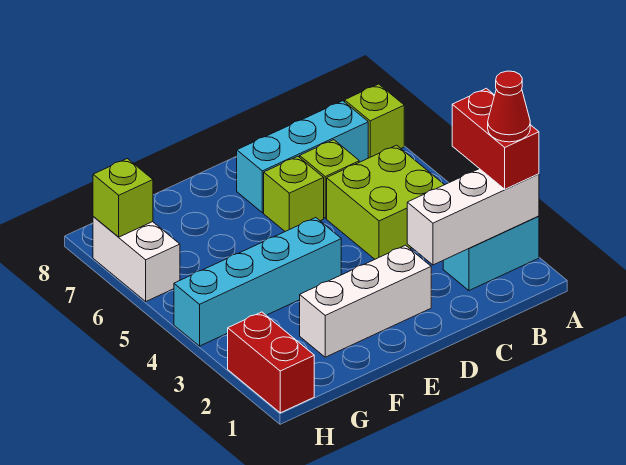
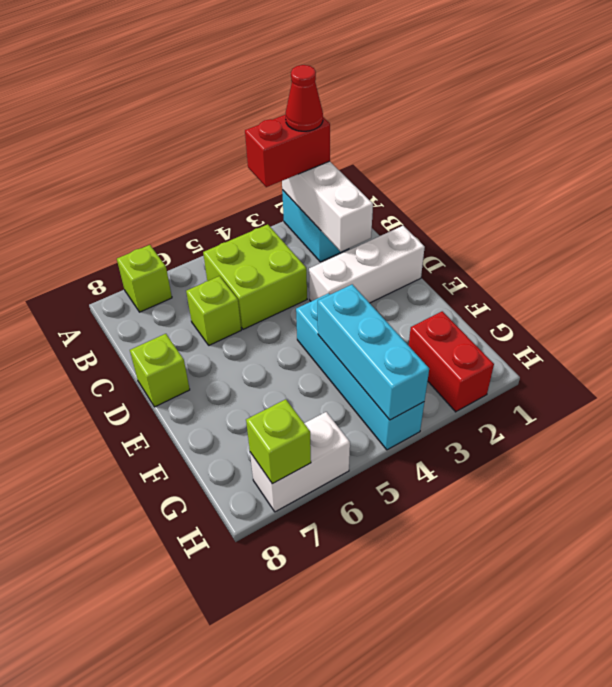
cyan 1x3 brick [237,101,368,213] -> cyan 1x3 brick moved to [318,284,429,420]
white 1x3 brick [300,245,431,357] -> white 1x3 brick turned to [309,226,425,303]
lime 1x1 brick [264,156,324,231] -> lime 1x1 brick moved to [130,334,190,407]
red 1x2 brick [228,312,314,413] -> red 1x2 brick turned to [409,311,494,412]

